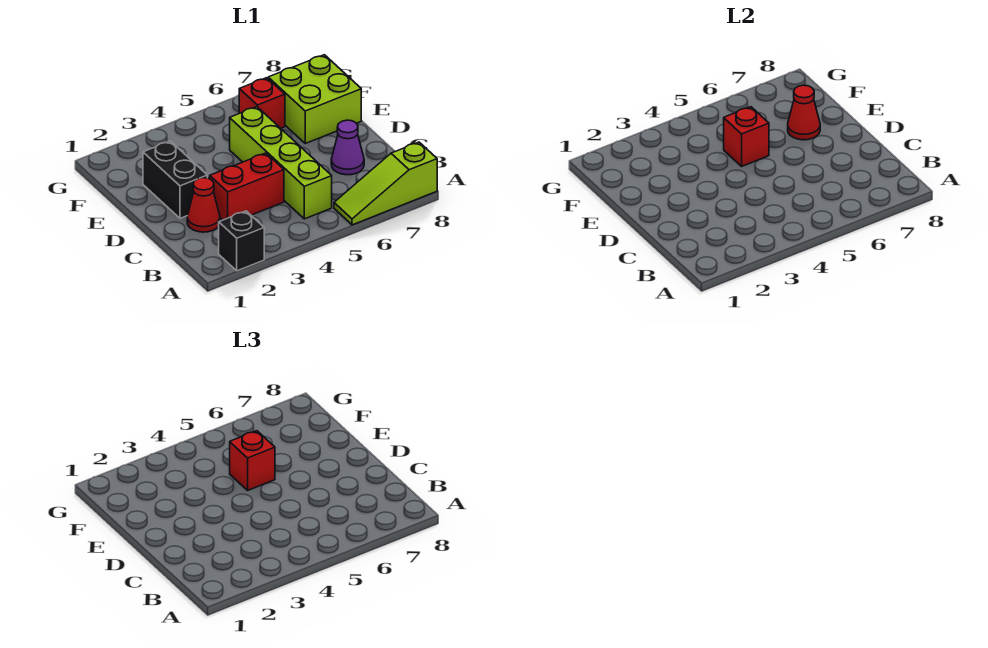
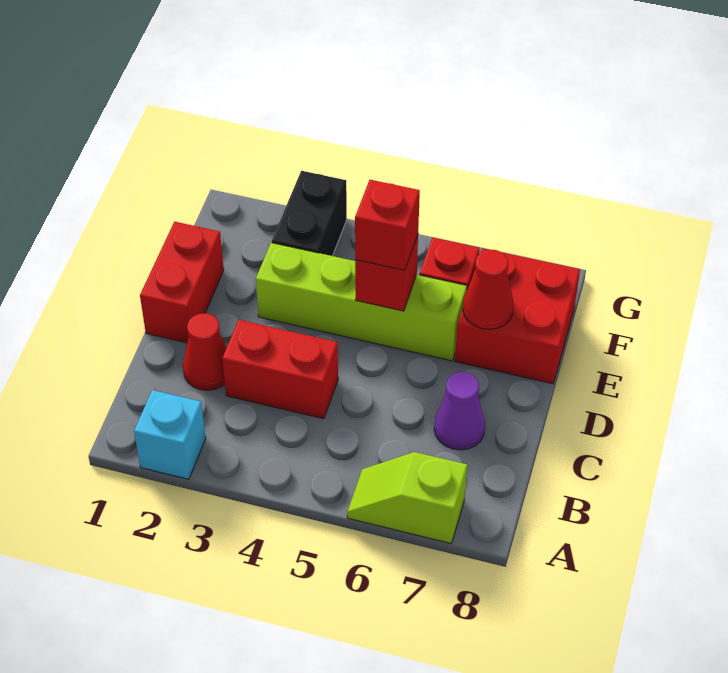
black 1x1 brick [219,211,264,271] -> cyan 1x1 brick [134,390,206,479]
lime 1x3 slope [334,142,437,225] -> lime 1x2 slope [347,452,467,543]
lime 1x4 brick [230,107,332,219] -> lime 1x4 brick turned to [256,243,467,361]
none -> red 1x2 brick [140,222,224,343]
black 1x2 brick [143,141,207,218] -> black 1x2 brick moved to [272,171,347,256]
lime 2x2 brick [268,55,361,143] -> red 2x2 brick [455,248,580,384]

